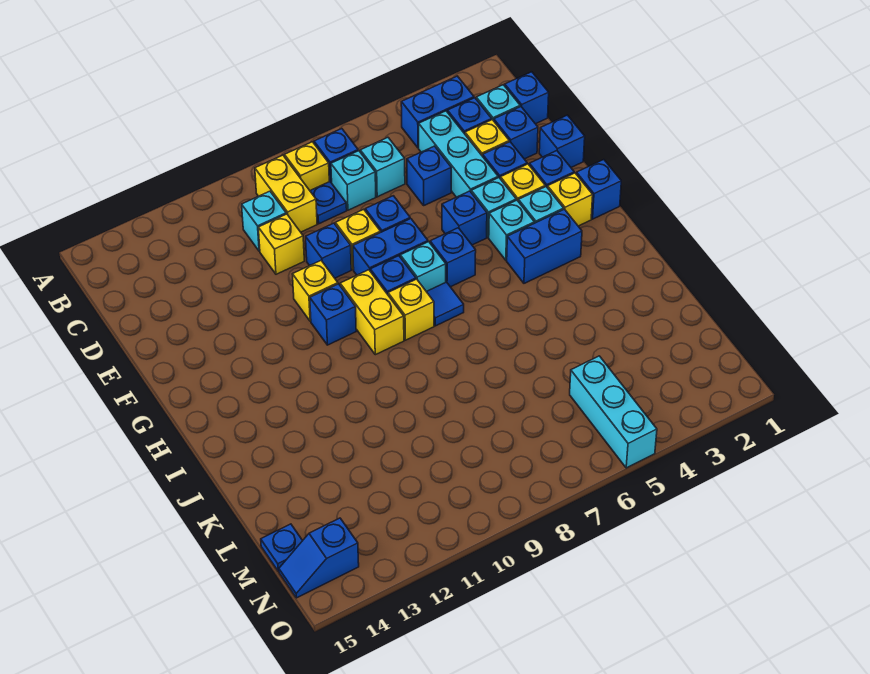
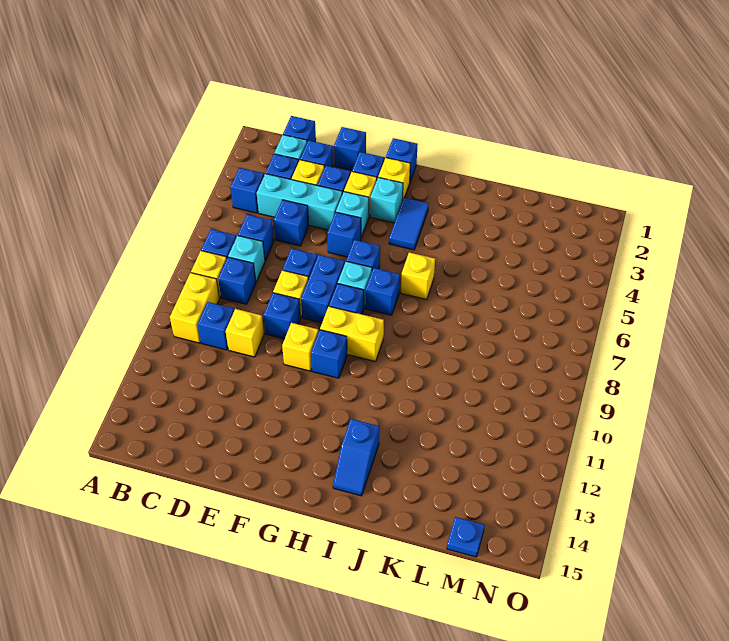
blue 1x2 brick [401,76,474,148] -> blue 1x1 brick [231,168,264,213]
yellow 1x2 brick [255,155,317,232] -> yellow 1x2 brick turned to [170,273,219,343]
cyan 1x1 brick [360,138,405,197] -> blue 1x1 brick [238,214,274,260]
blue 1x1 plate [310,182,347,224] -> blue 1x1 brick [218,257,256,304]
cyan 1x1 brick [242,191,286,251] -> blue 1x1 brick [198,302,234,350]
cyan 1x1 brick [489,200,534,260] -> none
blue 1x2 brick [507,209,582,283] -> blue 1x2 tile [389,198,429,250]
blue 1x1 tile [427,282,464,326] -> blue 1x1 brick [366,268,400,315]
yellow 1x1 brick [388,279,434,340] -> yellow 1x1 brick moved to [401,252,435,300]
cyan 1x3 brick [570,356,657,468] -> none
blue 1x2 slope [279,518,359,598] -> blue 1x2 slope moved to [333,419,379,496]

